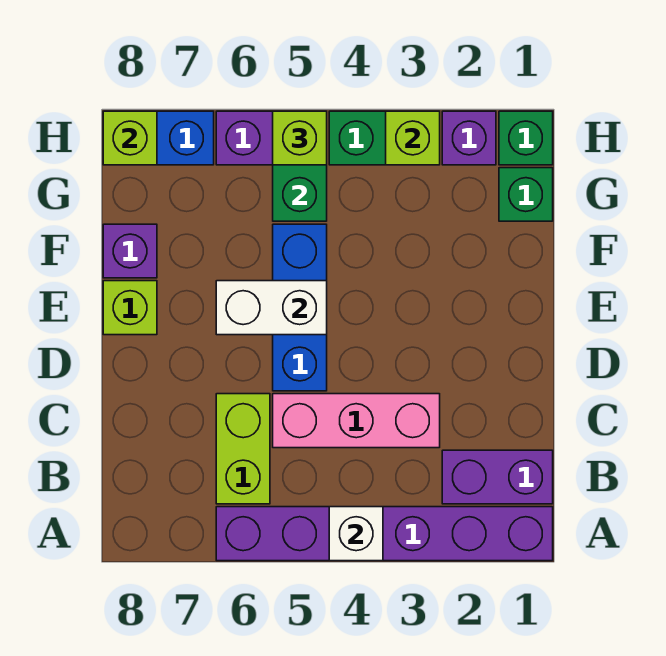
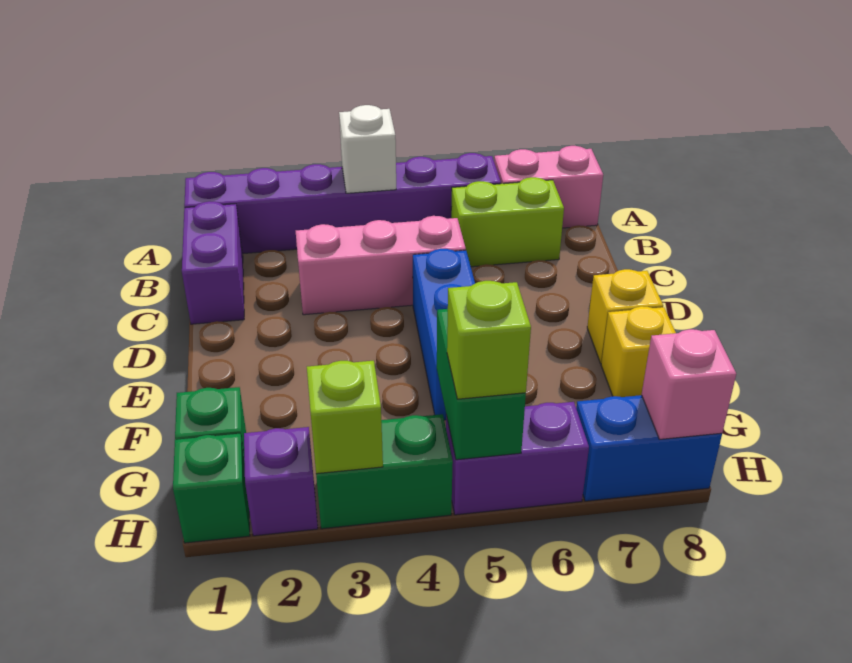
none -> pink 1x2 brick [494,146,603,228]
purple 1x2 brick [442,450,553,504] -> purple 1x2 brick turned to [182,201,244,324]
lime 1x2 brick [216,394,270,504] -> lime 1x2 brick turned to [451,177,564,267]
white 1x2 brick [216,281,327,335] -> none
lime 1x1 brick [103,281,157,335] -> yellow 1x1 brick [587,269,663,363]
purple 1x1 brick [103,224,157,278] -> yellow 1x1 brick [601,306,676,397]
lime 1x1 brick [103,111,157,165] -> pink 1x1 brick [642,329,736,439]

